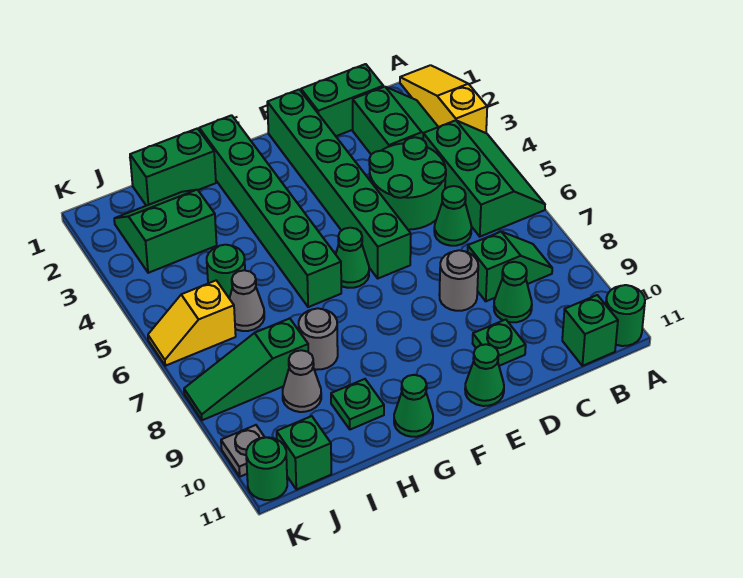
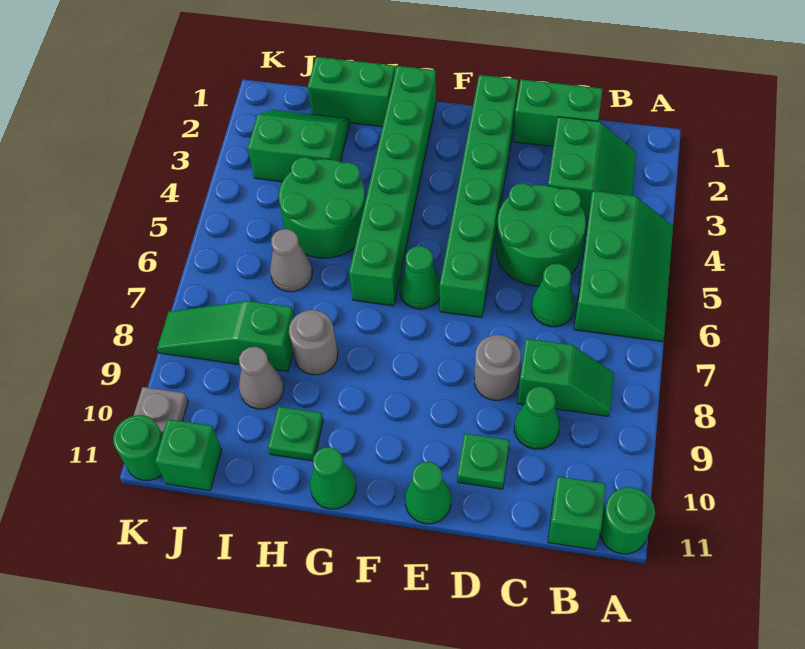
yellow 1x3 slope [400,65,487,133] -> none
green 1x1 round brick [207,245,245,298] -> green 2x2 round brick [279,157,366,258]
yellow 1x2 slope [148,280,236,366] -> none

